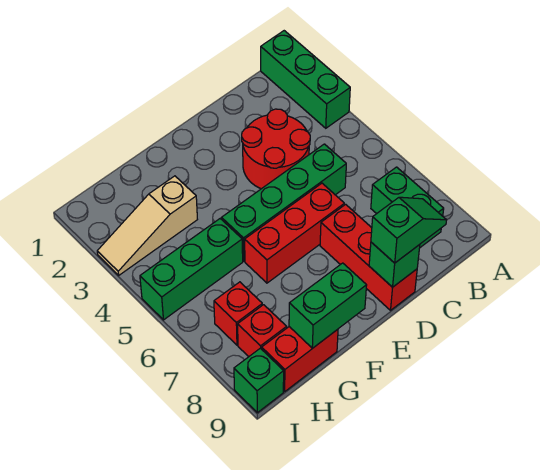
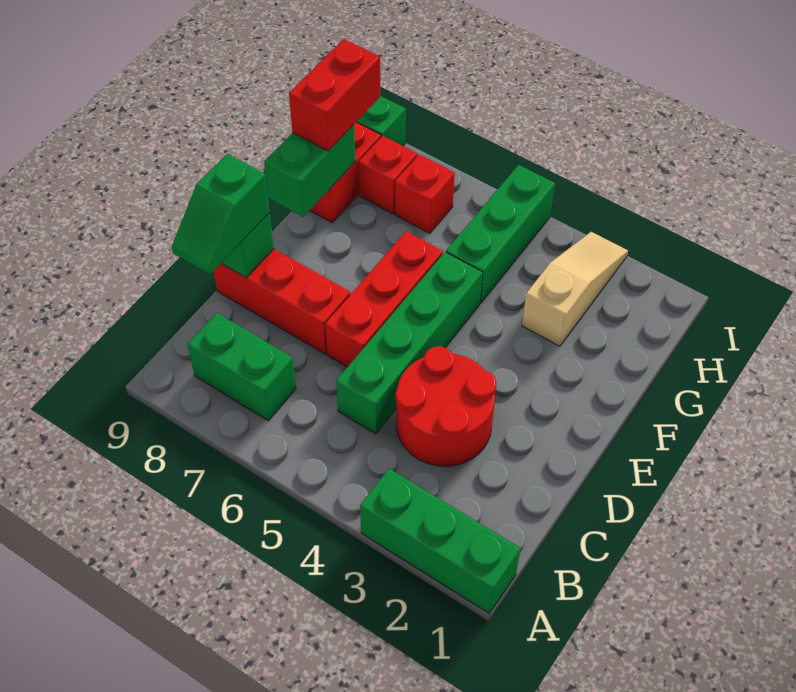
none -> red 1x2 brick [289,39,381,151]

